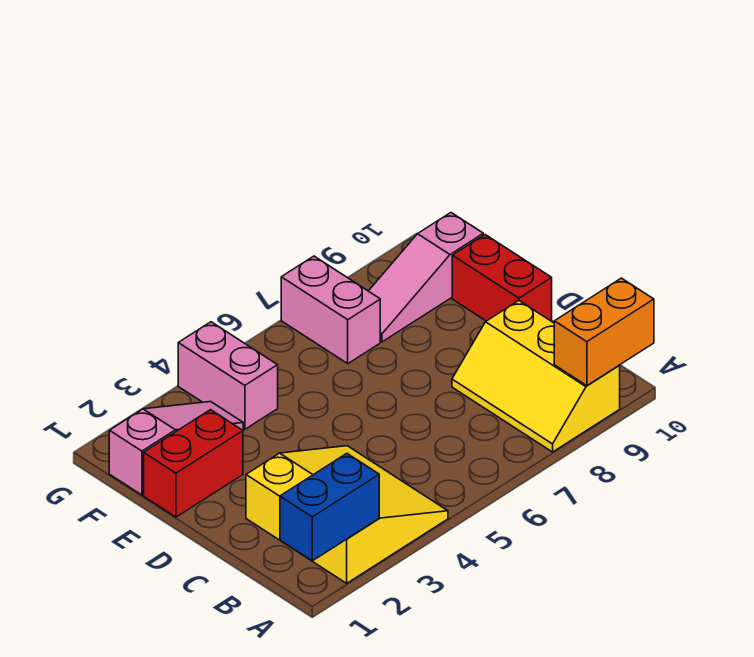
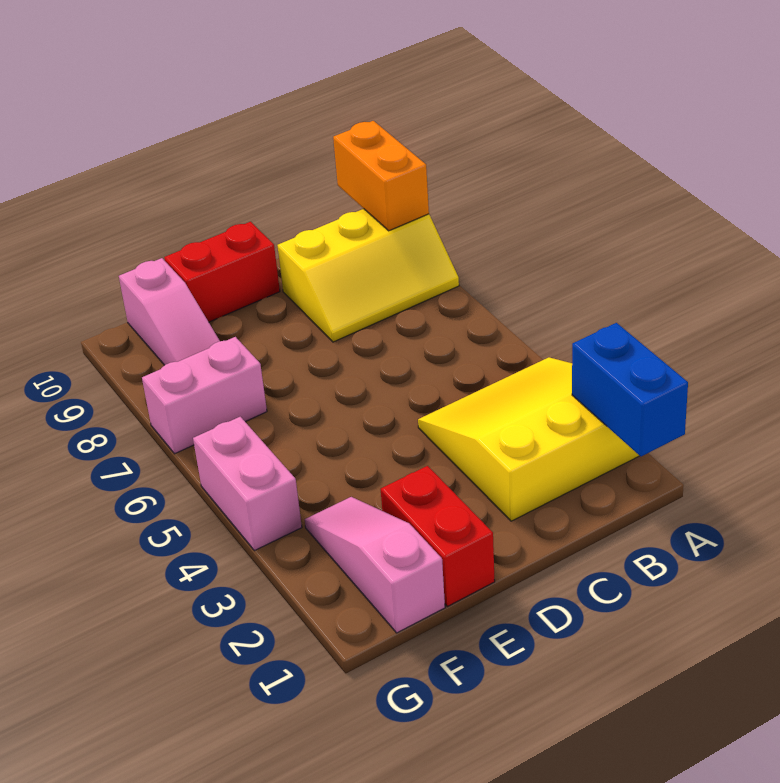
pink 1x2 brick [178,322,278,429] -> pink 1x2 brick turned to [193,417,302,551]

